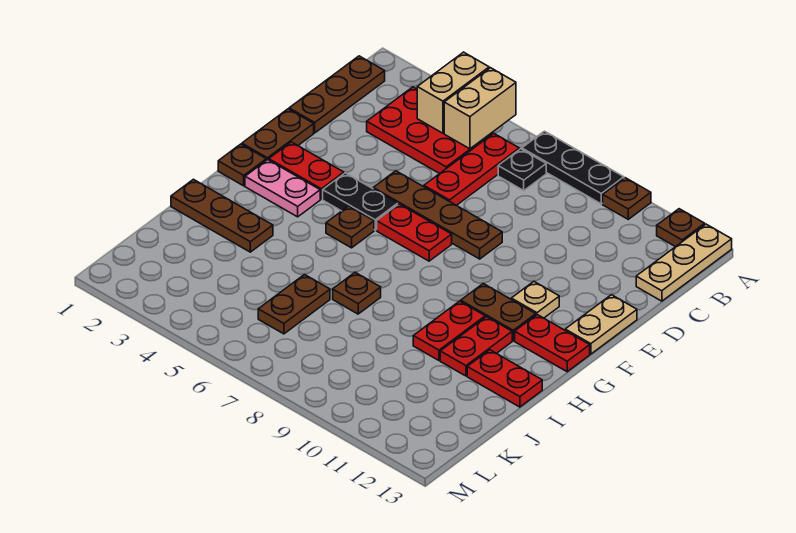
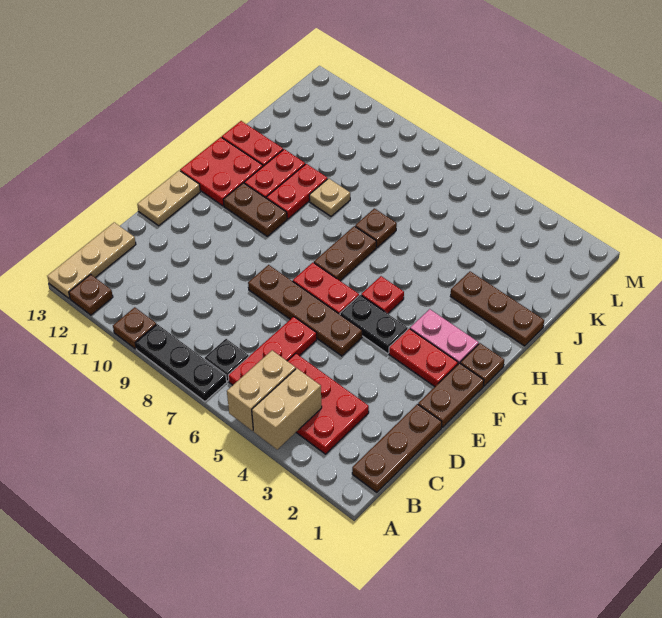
tan 1x1 plate [511,281,559,318] -> tan 1x1 plate moved to [309,178,350,216]
brown 1x1 plate [326,206,374,248] -> red 1x1 plate [361,276,404,314]
red 1x2 plate [515,315,590,372] -> red 2x2 plate [180,137,263,206]
brown 1x2 plate [258,274,330,334] -> brown 1x2 plate moved to [314,226,376,281]

